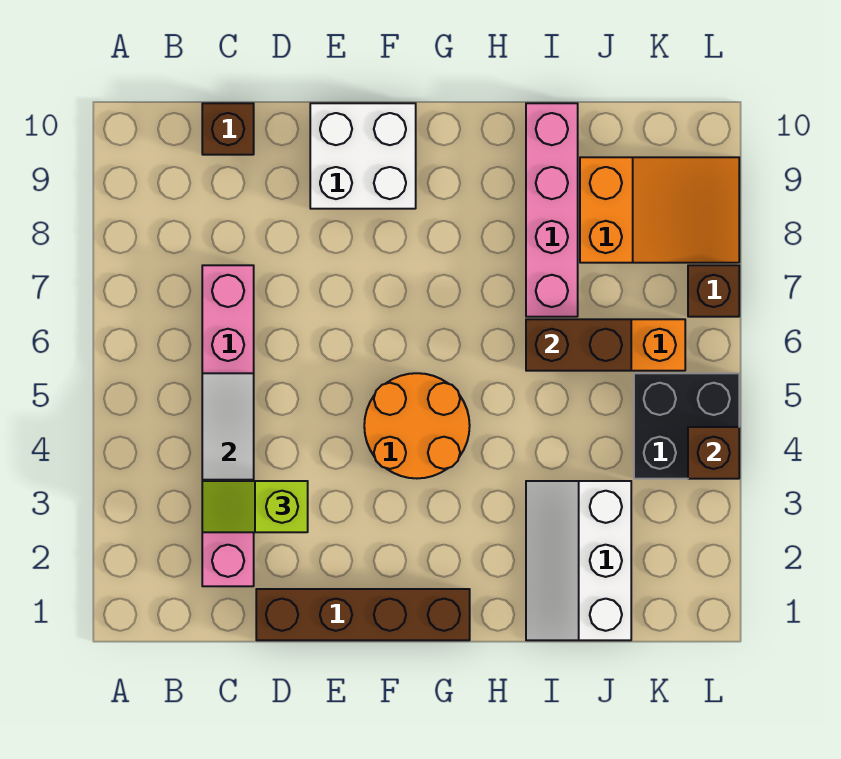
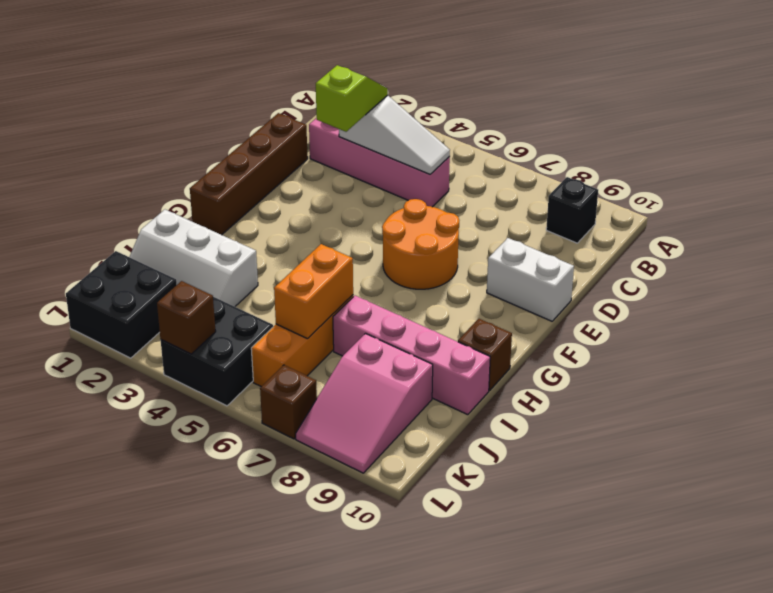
none -> black 1x1 brick [546,177,598,243]
pink 1x6 brick [202,265,254,586] -> pink 1x4 brick [309,118,450,207]
brown 1x1 brick [202,103,254,155] -> brown 1x1 brick moved to [458,319,512,390]
white 2x2 brick [310,103,416,209] -> white 1x2 brick [487,238,574,321]
orange 2x2 round brick [364,373,470,478] -> orange 2x2 round brick moved to [382,199,459,289]
white 2x3 slope [526,481,631,640] -> white 2x3 slope turned to [130,210,258,307]
brown 1x2 brick [526,319,631,371] -> orange 1x2 brick [274,244,353,339]
orange 2x3 slope [580,157,739,263] -> pink 2x3 slope [296,334,433,473]
none -> black 2x2 brick [66,251,177,358]

